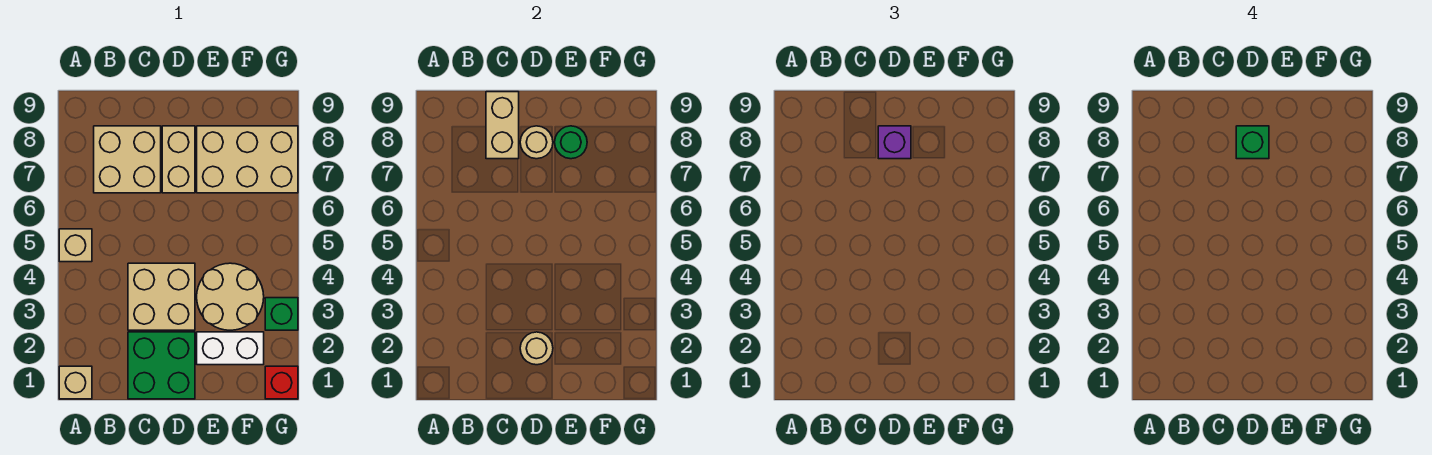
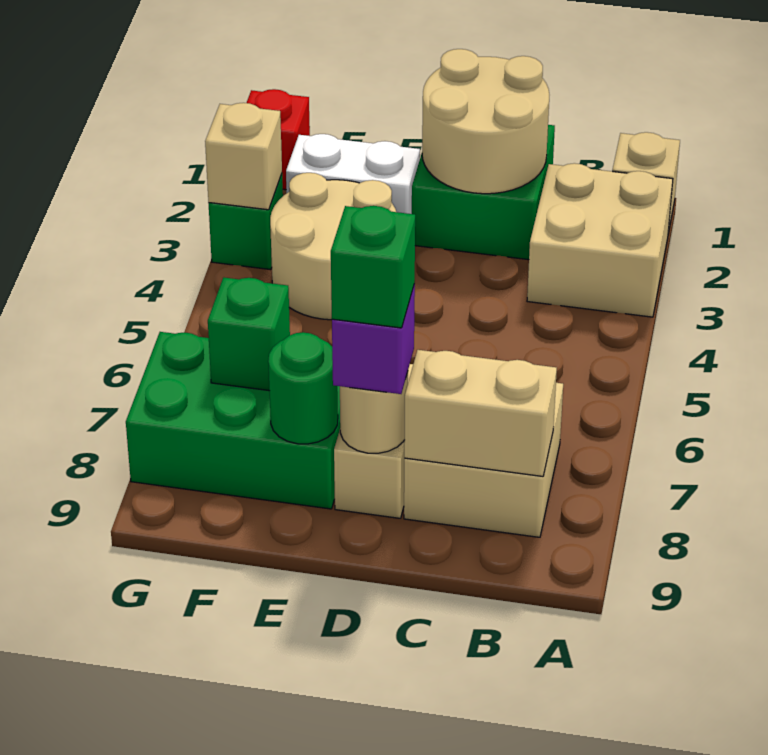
tan 1x1 brick [59,229,92,262] -> tan 1x1 brick moved to [205,103,282,210]
tan 2x2 brick [128,263,195,330] -> tan 2x2 brick moved to [527,163,673,317]
tan 1x2 brick [486,92,519,159] -> tan 1x2 brick turned to [404,350,557,476]
tan 1x1 round brick [520,332,553,365] -> tan 2x2 round brick [422,49,549,194]
tan 2x3 brick [197,126,298,193] -> green 2x3 brick [126,332,340,509]
none -> green 1x1 brick [208,277,290,391]

